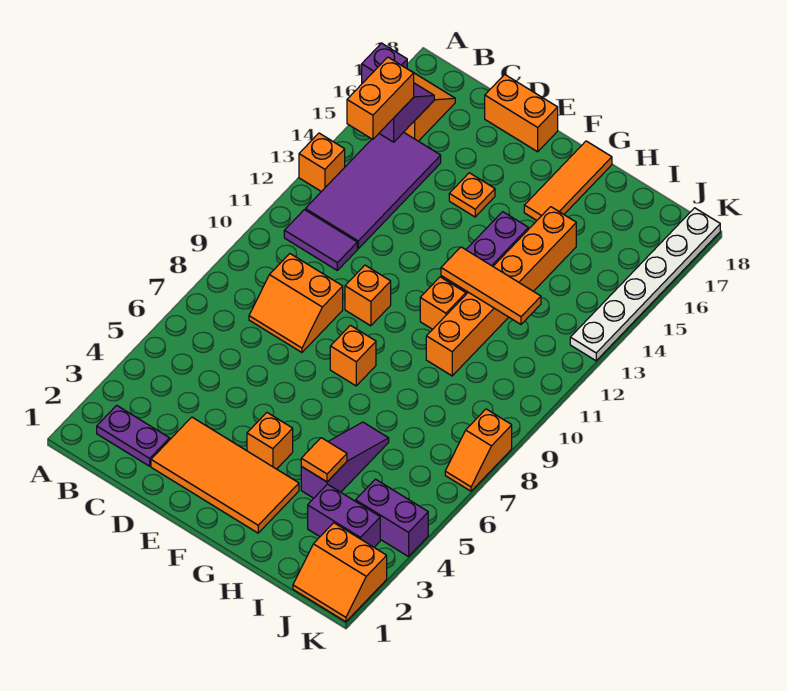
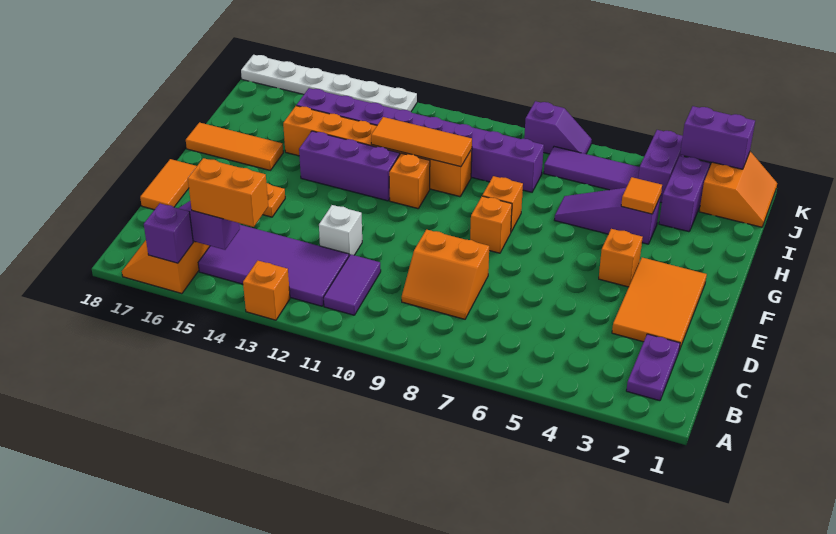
orange 2x2 slope [249,254,343,352] -> orange 2x2 slope turned to [402,230,489,319]
orange 2x4 tile [151,417,299,533] -> orange 2x3 tile [612,258,707,350]
none -> white 1x1 brick [319,205,362,256]
orange 1x2 brick [485,74,558,152] -> orange 1x2 tile [140,159,197,210]
orange 1x1 brick [345,265,391,326] -> orange 1x1 brick moved to [482,176,523,232]
orange 1x3 tile [441,247,541,324] -> orange 1x3 tile turned to [371,117,472,167]
none -> purple 1x8 brick [297,88,544,192]
none -> purple 1x3 tile [544,147,640,190]
none -> purple 1x2 brick [680,106,755,169]
orange 1x2 slope [445,409,512,491] -> purple 1x2 slope [524,101,592,154]

